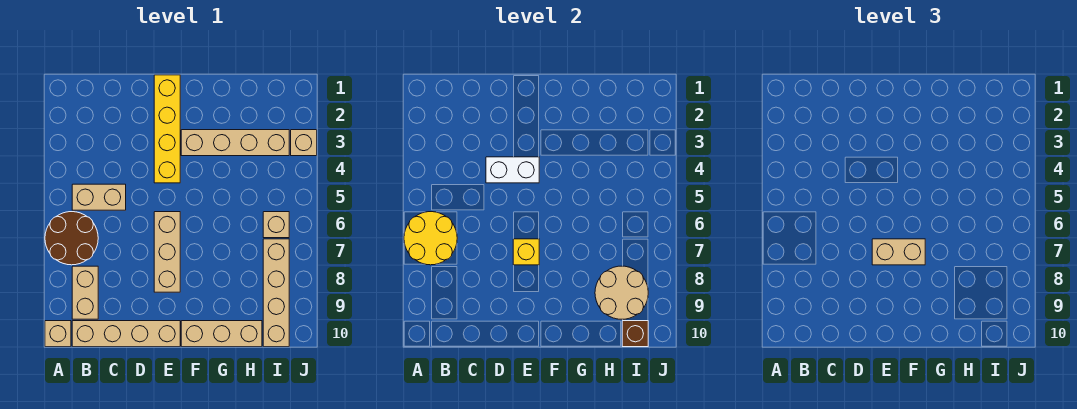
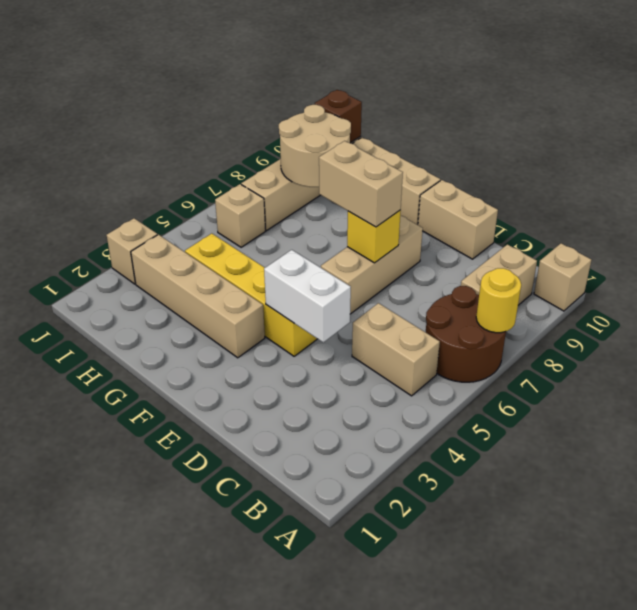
yellow 2x2 round brick [404,212,457,265] -> yellow 1x1 round brick [476,268,521,333]
tan 1x4 brick [72,321,180,347] -> tan 1x2 brick [418,180,498,259]
yellow 1x4 brick [154,75,180,183] -> yellow 1x4 brick turned to [185,233,317,356]

